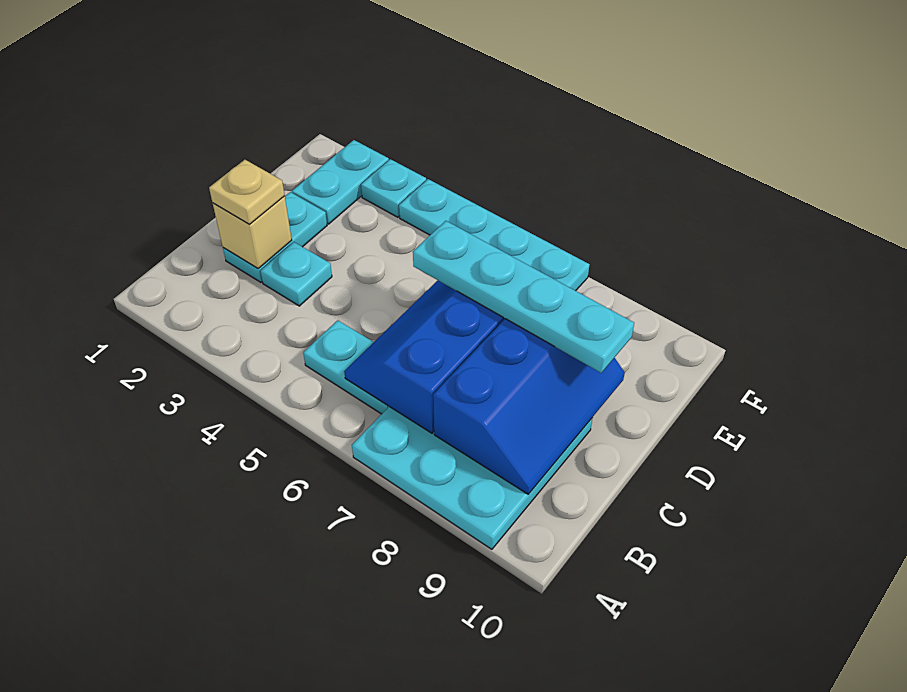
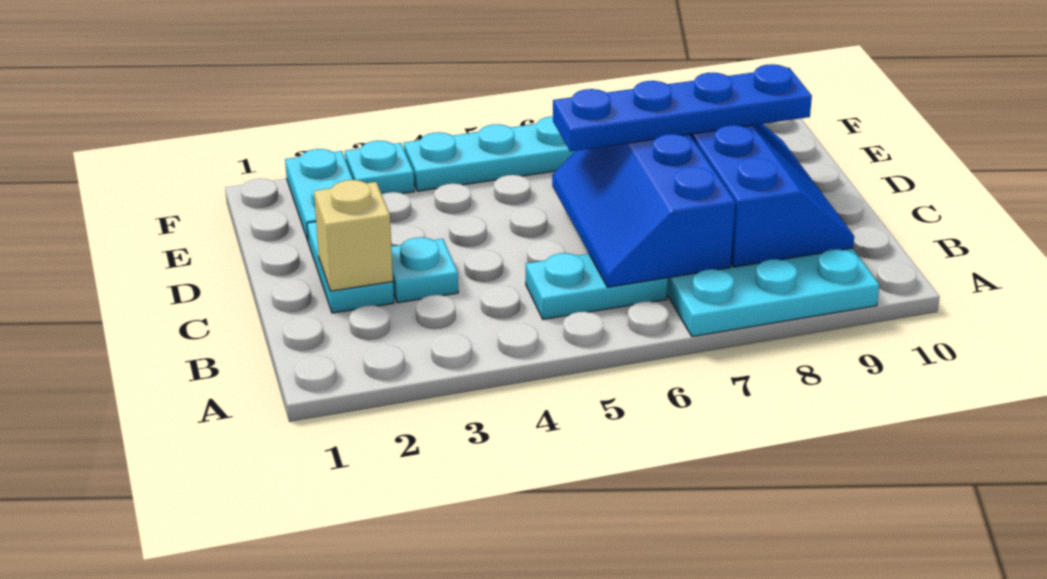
tan 1x1 plate [209,160,285,224] -> none
cyan 1x4 plate [413,221,634,373] -> blue 1x4 plate [553,64,812,151]

